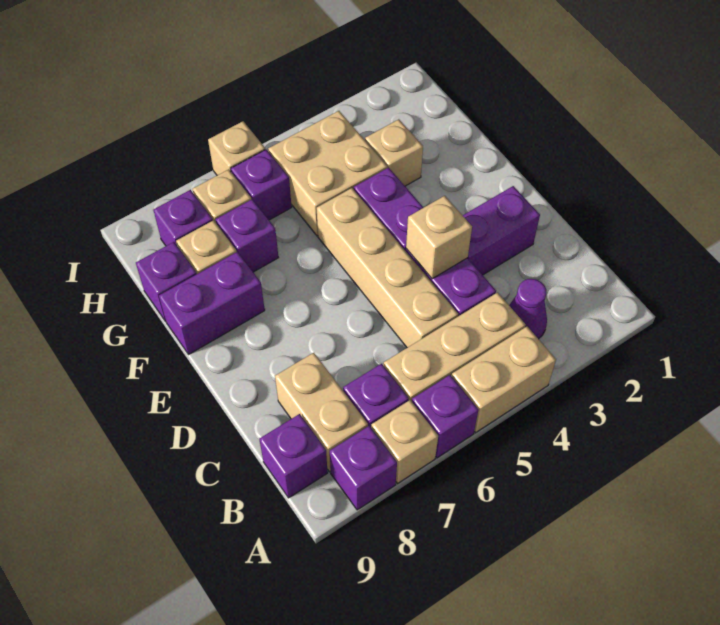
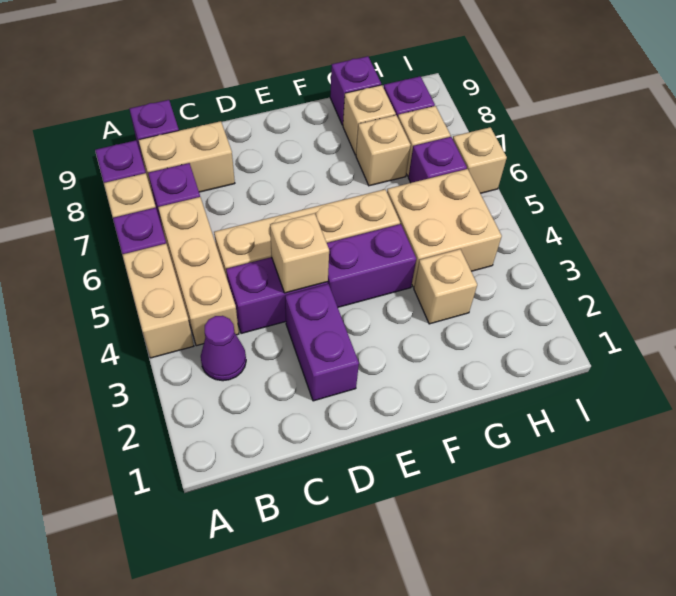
purple 1x2 brick [159,252,265,355] -> none
purple 1x1 brick [216,199,279,272] -> tan 1x1 brick [356,115,410,186]

